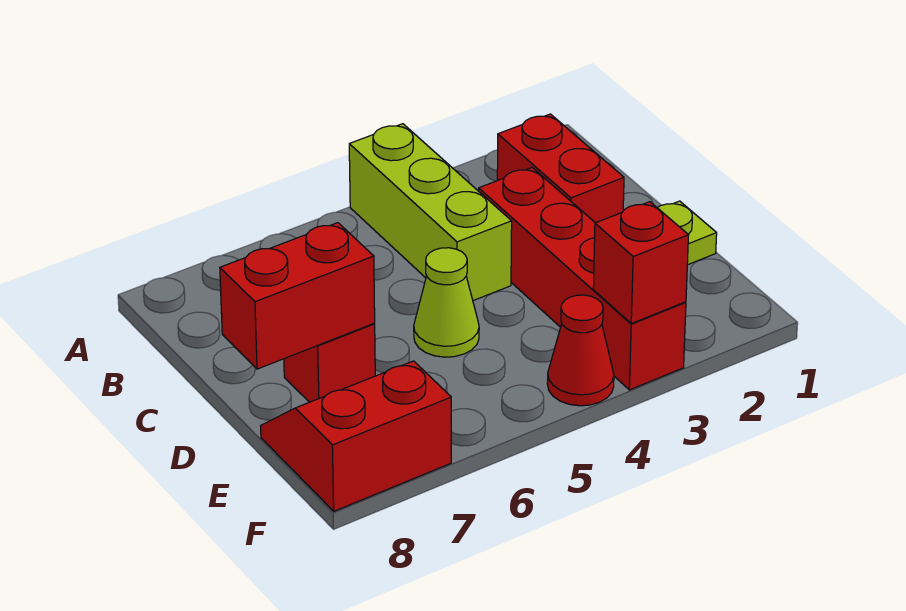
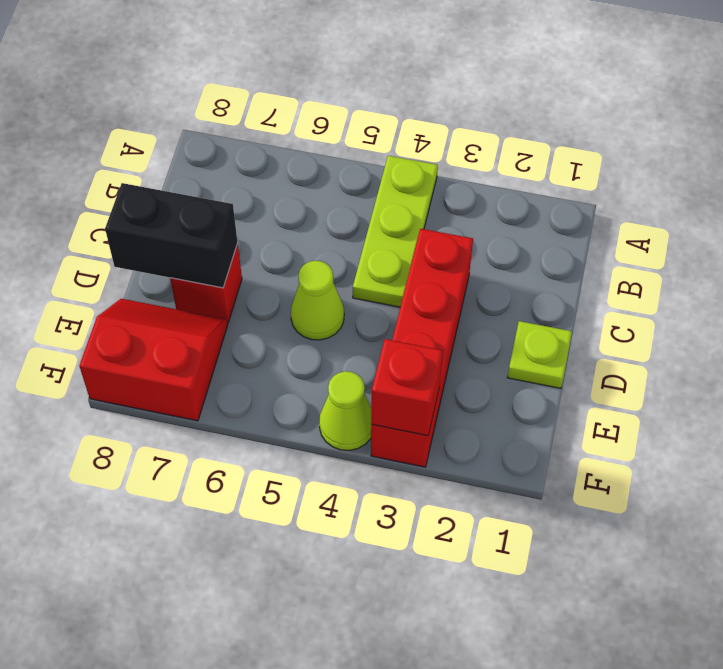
lime 1x3 brick [349,124,512,301] -> lime 1x3 plate [353,156,438,307]
red 1x2 brick [497,114,624,223] -> none
red 1x2 brick [220,223,375,369] -> black 1x2 brick [105,183,238,288]
red 1x1 cone [547,295,614,406] -> lime 1x1 cone [319,371,372,450]

